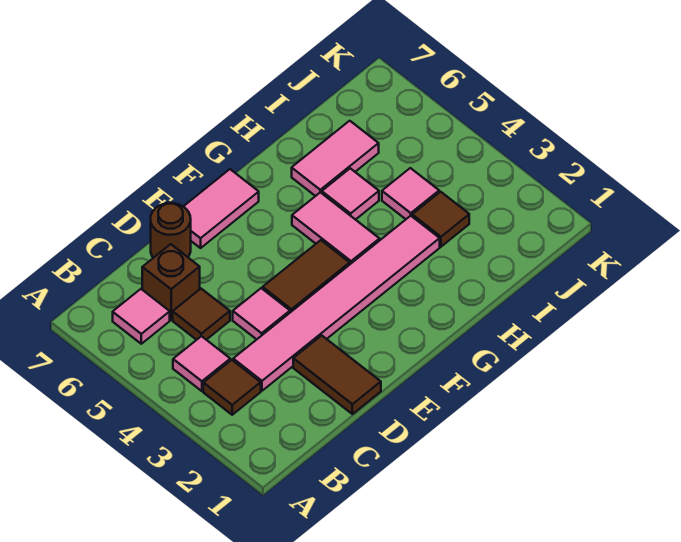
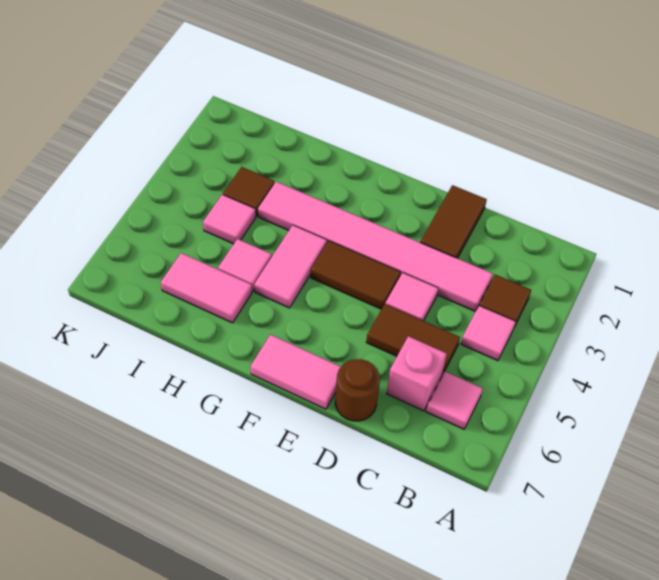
brown 1x1 tile [173,289,230,340] -> brown 1x2 tile [366,304,460,376]
brown 1x1 brick [142,244,200,320] -> pink 1x1 brick [386,336,447,411]

